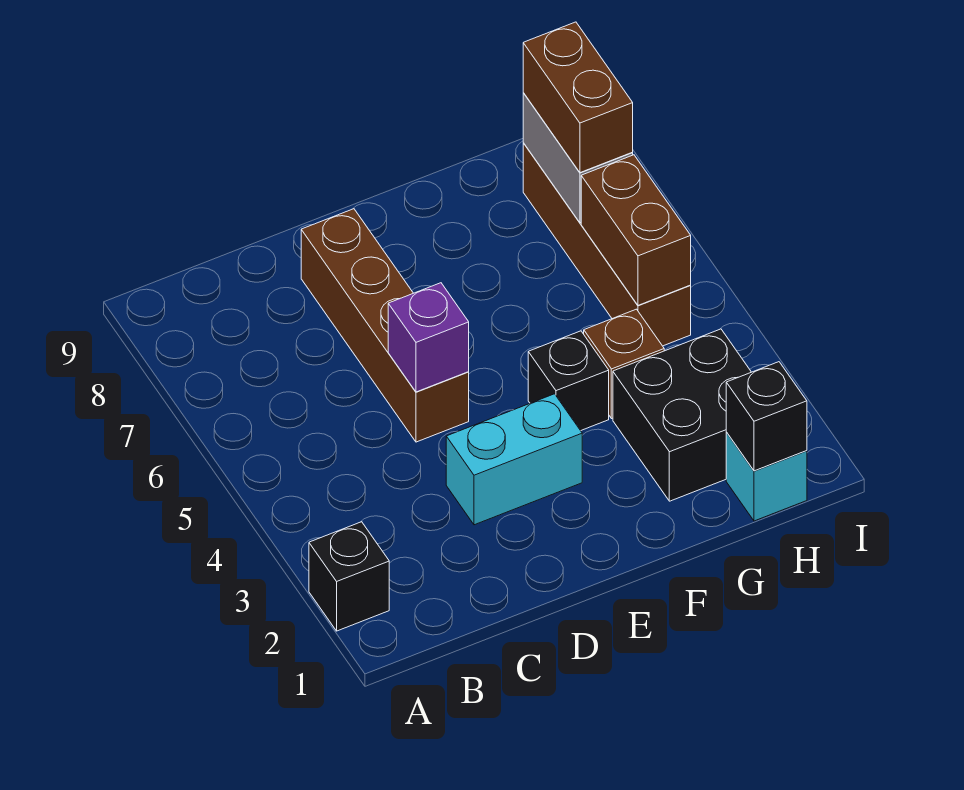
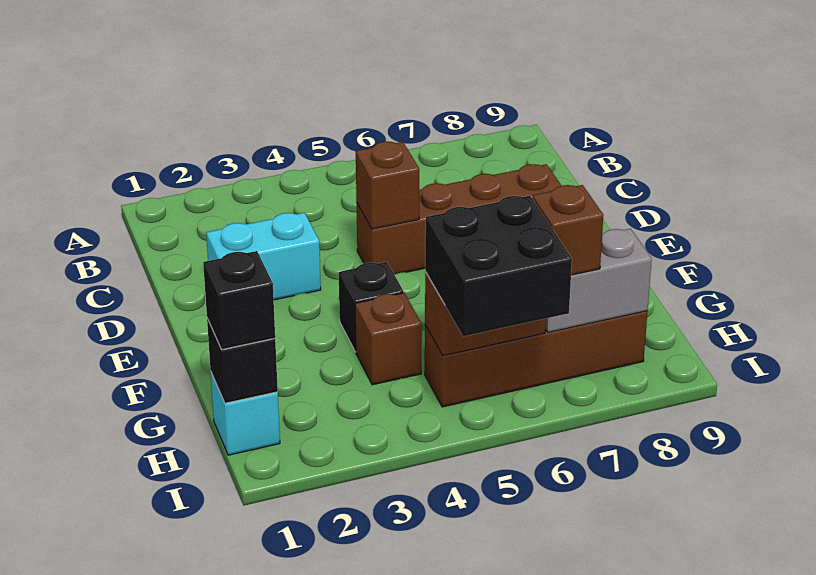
black 1x1 brick [309,522,389,631] -> black 1x1 brick moved to [203,251,275,350]
cyan 1x2 brick [446,394,582,525] -> cyan 1x2 brick turned to [206,213,321,300]
purple 1x1 brick [388,283,469,392] -> brown 1x1 brick [356,141,419,229]
black 2x2 brick [613,329,751,501] -> black 2x2 brick moved to [425,196,572,336]
brown 1x2 brick [523,22,633,173] -> brown 1x1 brick [533,185,603,275]

